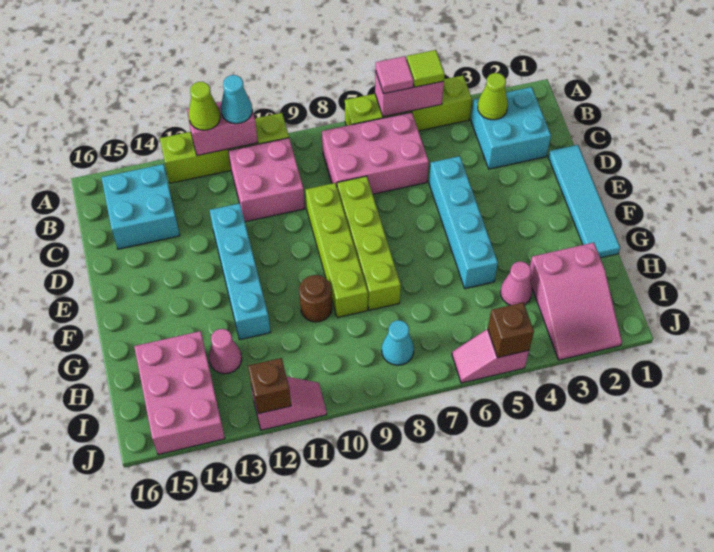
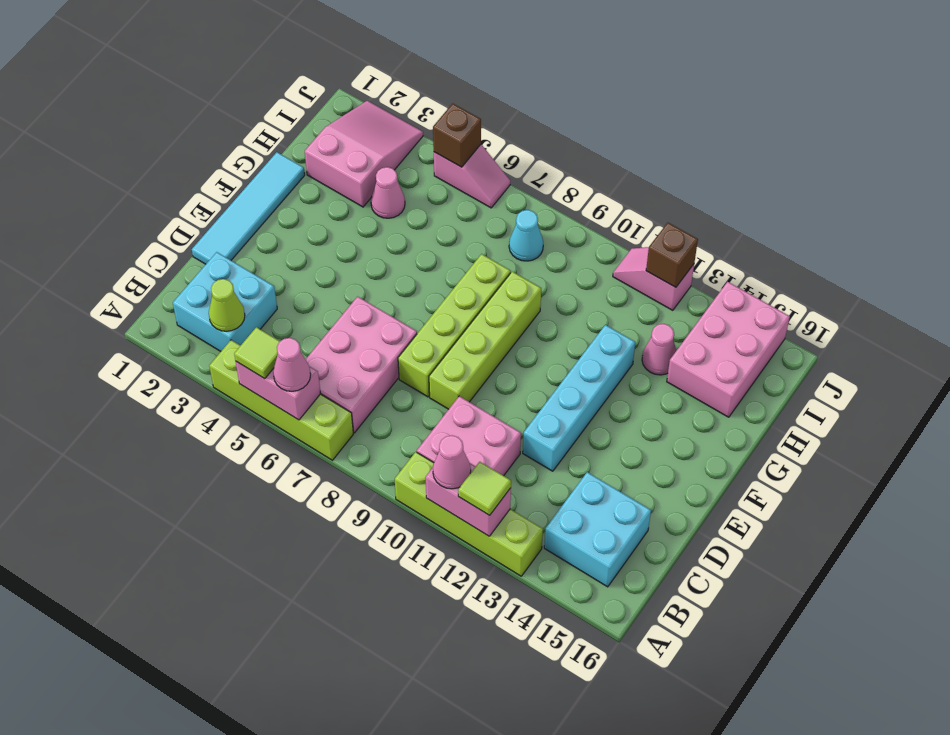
pink 1x1 tile [376,56,413,94] -> pink 1x1 cone [273,338,311,391]
cyan 1x1 cone [221,75,252,124] -> pink 1x1 cone [433,435,471,489]
lime 1x1 cone [189,82,220,130] -> lime 1x1 tile [458,462,511,515]
pink 2x3 brick [322,112,429,194] -> pink 2x3 brick turned to [305,297,417,433]
cyan 1x4 brick [429,156,498,289] -> none
brown 1x1 round brick [299,275,332,322] -> none

